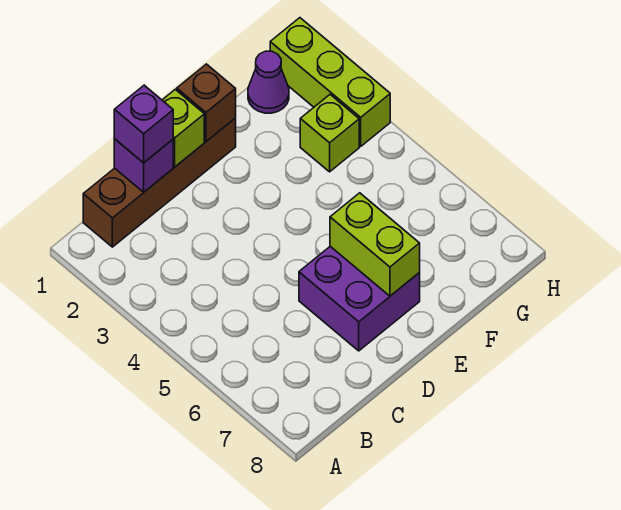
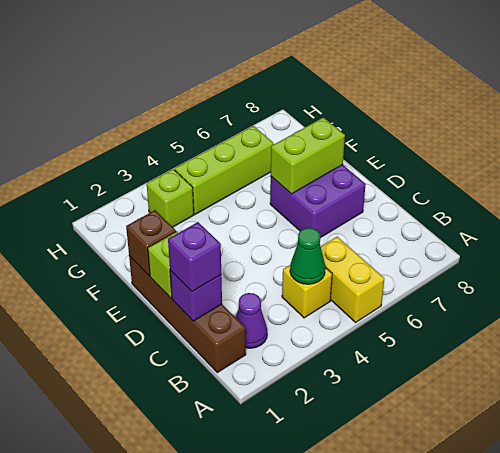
none -> yellow 1x2 brick [321,237,384,322]
none -> yellow 1x1 brick [282,265,332,318]
none -> green 1x1 cone [290,228,325,284]
purple 1x1 cone [248,51,289,113] -> purple 1x1 cone moved to [236,293,267,348]
lime 1x3 brick [270,18,390,146] -> lime 1x3 brick moved to [174,126,273,214]

